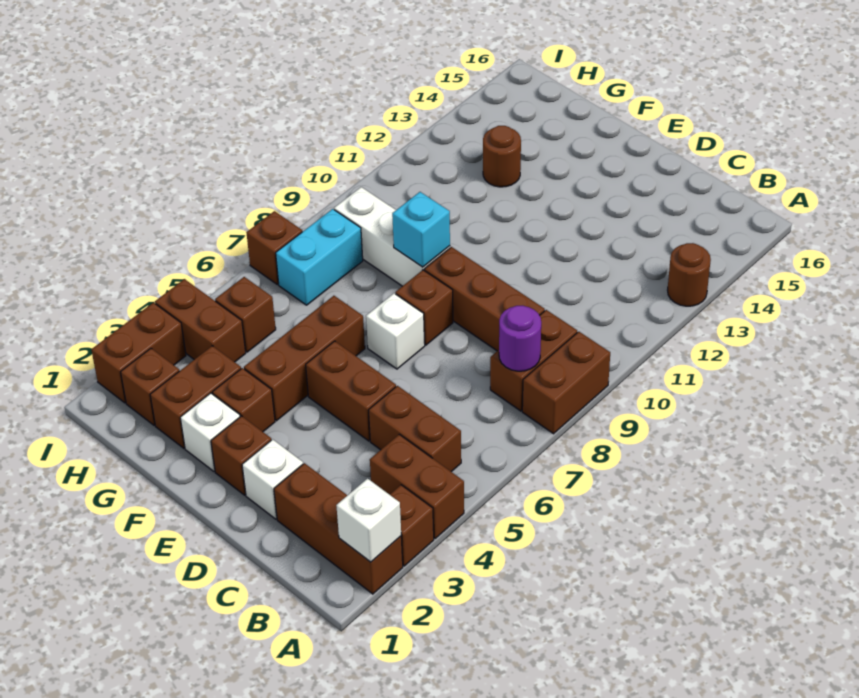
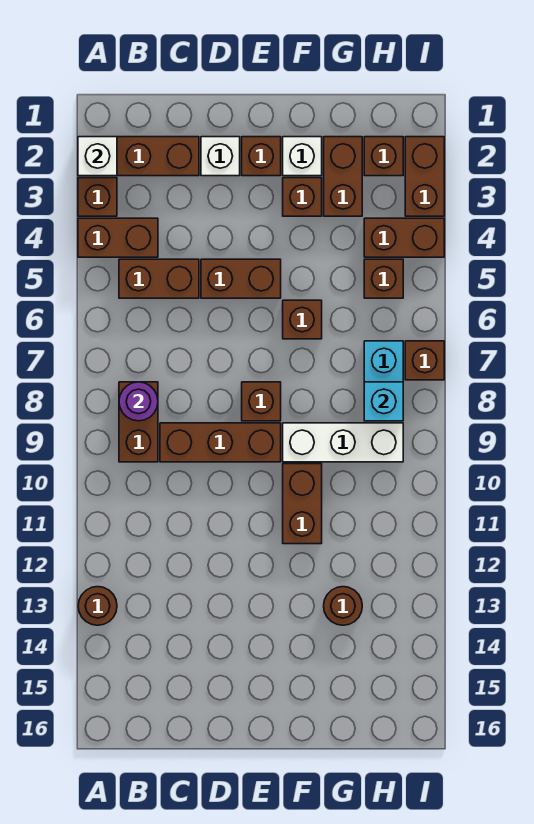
brown 1x2 brick [522,332,610,434] -> brown 1x2 brick moved to [283,464,322,544]
white 1x1 brick [366,293,425,369] -> none
brown 1x3 brick [244,296,365,421] -> brown 1x1 brick [283,300,322,339]
cyan 1x1 brick [392,192,450,267] -> cyan 1x1 brick moved to [364,382,403,421]

